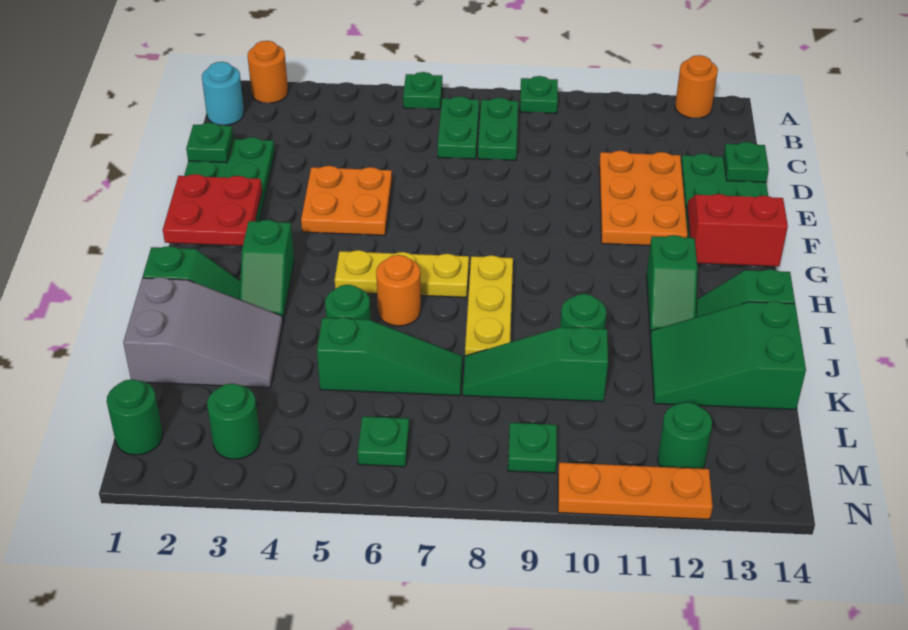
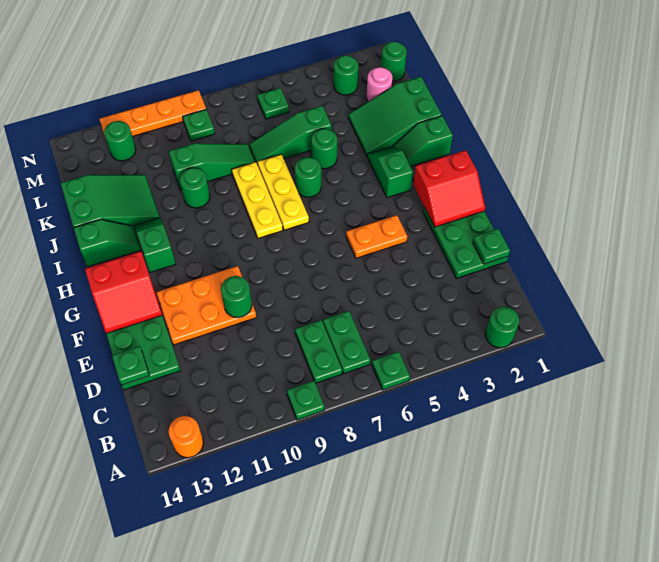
orange 1x1 round brick [248,41,288,103] -> green 1x1 round brick [486,307,519,348]
cyan 1x1 round brick [202,62,244,125] -> none
orange 2x3 plate [599,151,688,246] -> orange 2x3 plate turned to [156,266,256,345]
orange 2x2 plate [301,166,392,235] -> orange 1x2 plate [346,215,407,258]
none -> green 1x1 round brick [221,276,252,318]
red 2x2 plate [163,174,262,246] -> red 2x2 slope [413,150,485,227]
yellow 1x3 plate [335,250,469,297] -> yellow 1x3 plate turned to [257,154,309,230]
orange 1x1 round brick [376,255,421,326] -> green 1x1 round brick [295,157,321,197]
grey 2x3 slope [123,277,283,388] -> green 2x3 slope [348,77,442,156]
none -> pink 1x1 round brick [367,67,393,102]
orange 1x3 plate [558,463,713,519] -> orange 1x4 plate [99,90,206,136]

